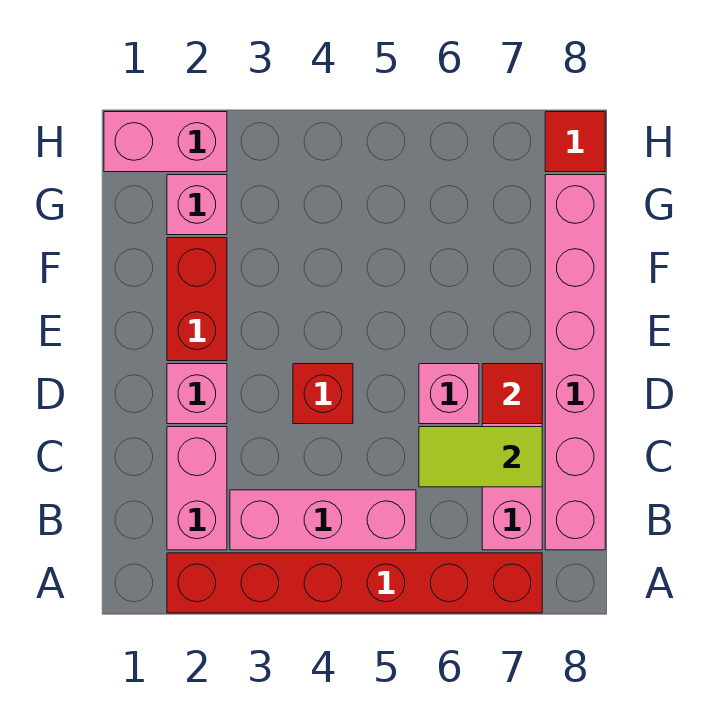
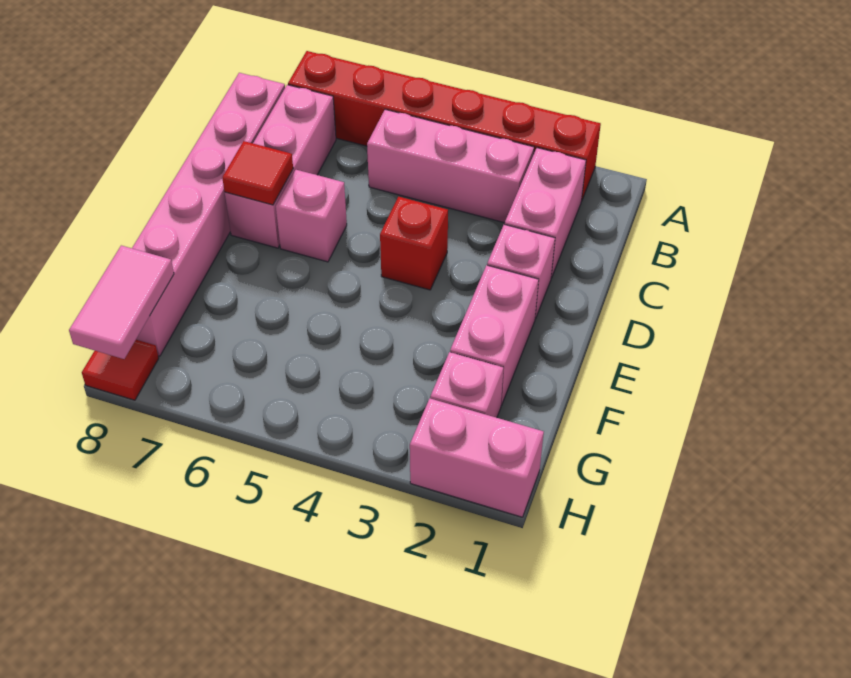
lime 1x2 tile [419,427,542,487] -> none
red 1x2 brick [167,238,227,361] -> pink 1x2 brick [450,265,539,406]
none -> pink 1x2 tile [69,245,174,359]

